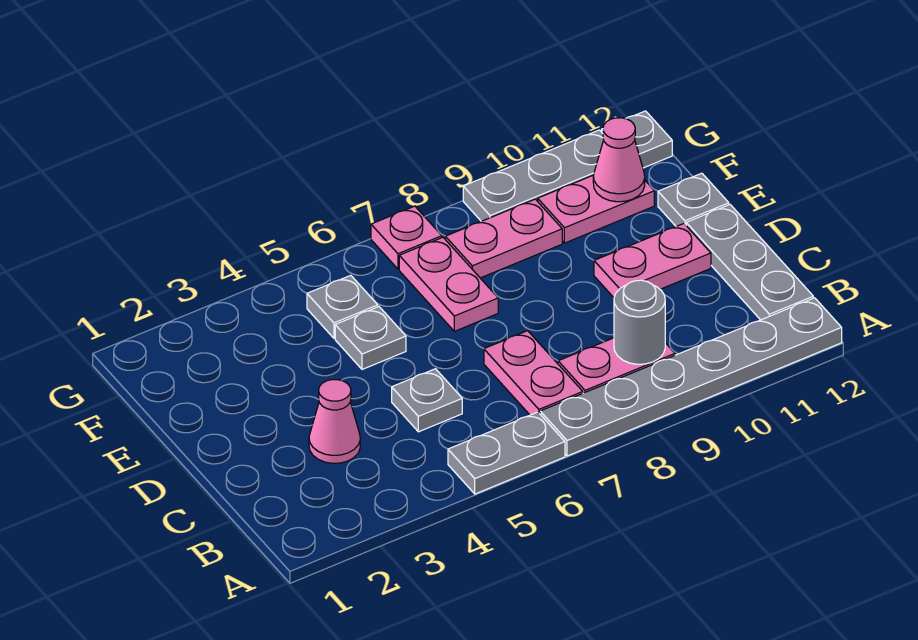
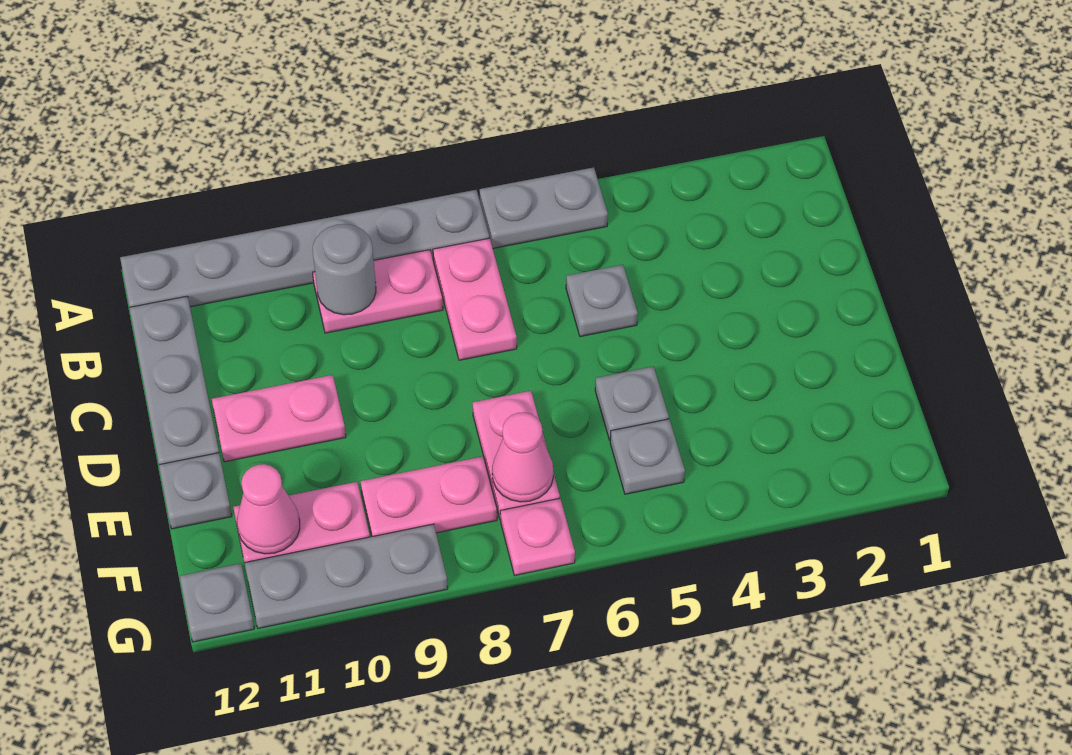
pink 1x1 cone [309,380,360,463] -> pink 1x1 cone moved to [492,412,553,502]

